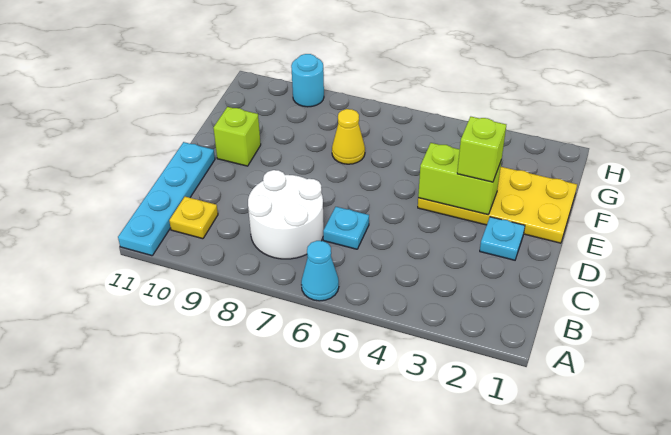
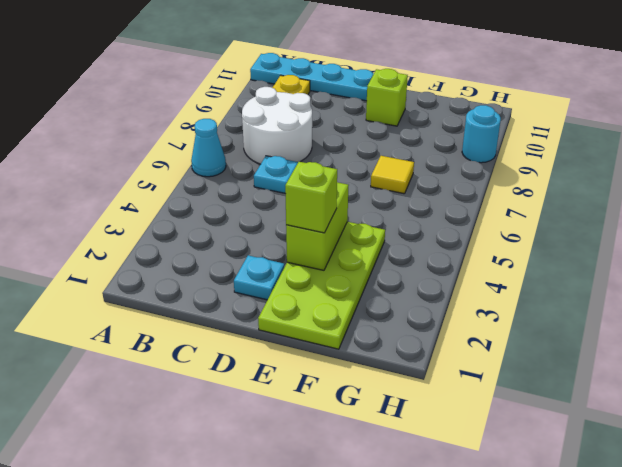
yellow 2x4 plate [418,167,577,243] -> lime 2x4 plate [258,222,385,349]
yellow 1x1 cone [332,109,365,164] -> yellow 1x1 tile [371,156,414,194]

